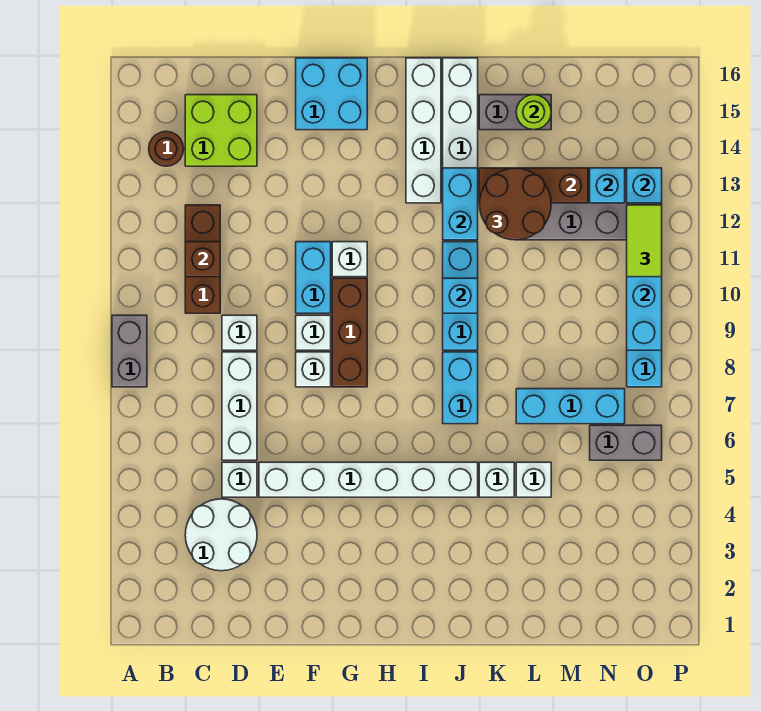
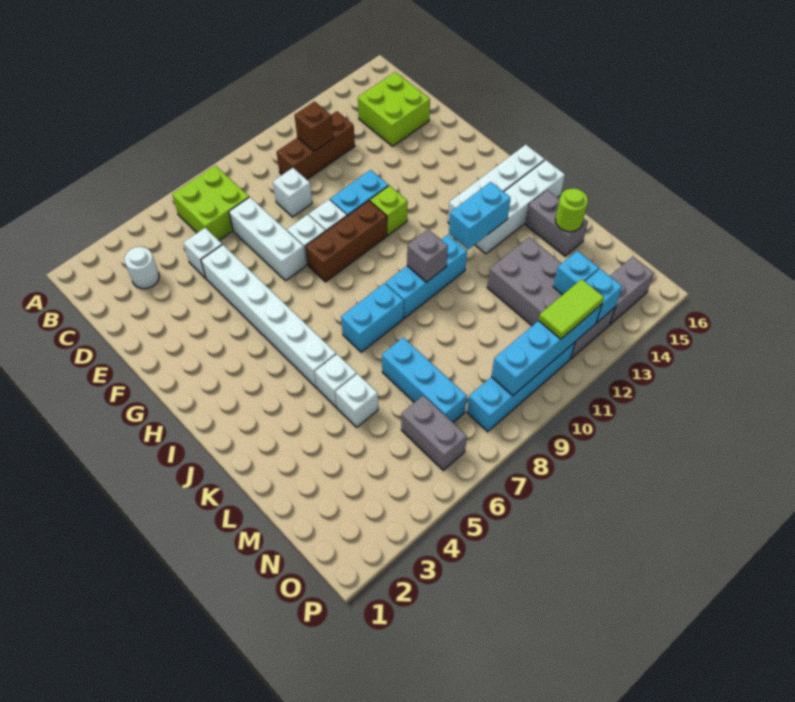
grey 1x2 brick [112,315,147,387] -> grey 1x2 brick moved to [610,257,654,324]
none -> lime 2x2 brick [172,166,249,240]
brown 1x1 round brick [149,131,184,166] -> none
white 2x2 round brick [185,499,257,571] -> white 1x1 round brick [124,247,159,289]
white 1x3 brick [222,352,257,460] -> white 1x3 brick turned to [229,197,306,281]
cyan 2x2 brick [296,58,367,130] -> none
white 1x1 brick [332,242,367,277] -> lime 1x1 brick [370,186,408,235]
cyan 1x1 brick [443,278,478,313] -> grey 1x1 brick [407,229,448,282]
brown 2x2 round brick [480,168,551,240] -> none
brown 1x3 brick [479,168,588,203] -> none

